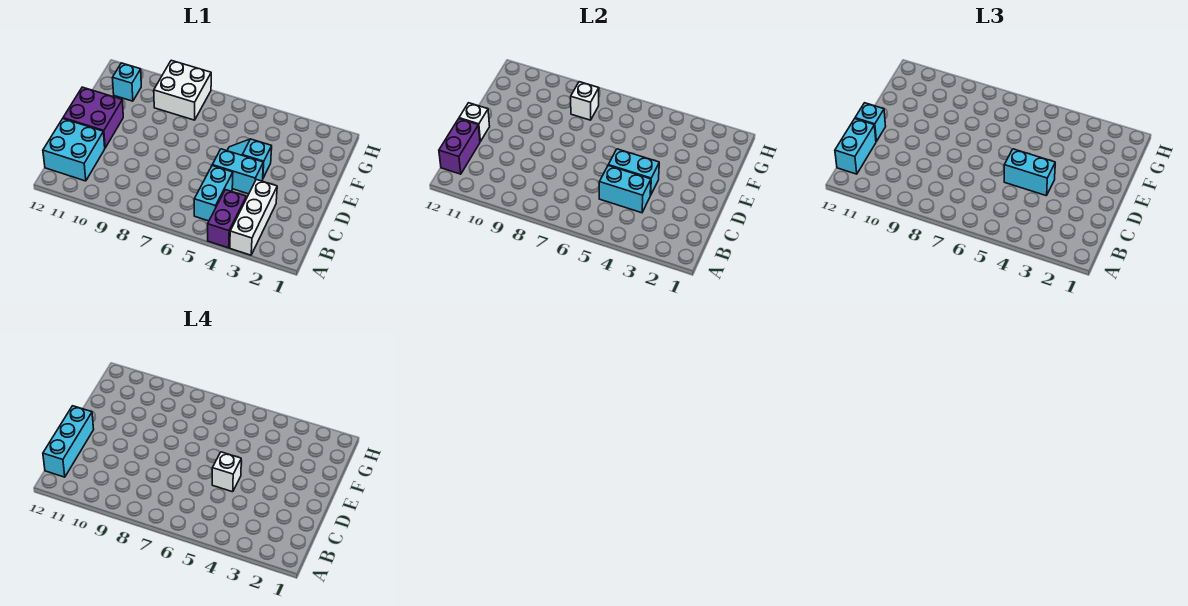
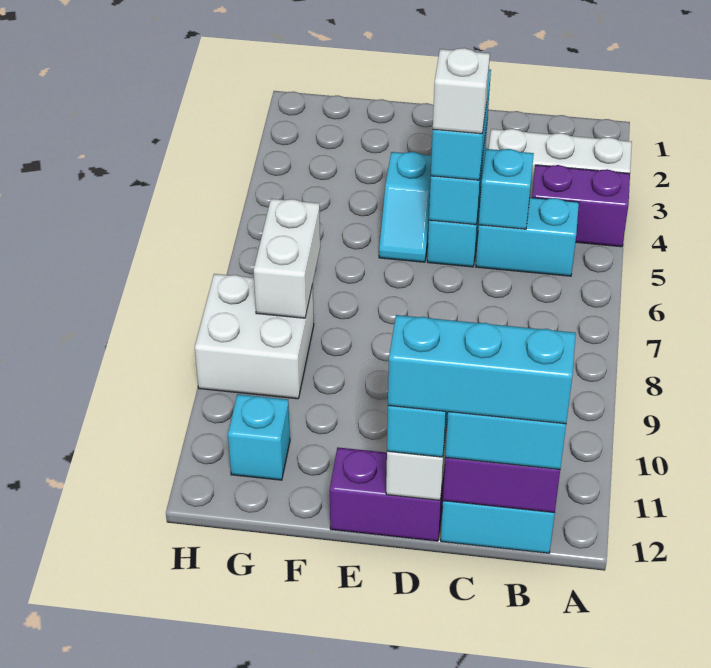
cyan 1x2 brick [599,166,651,213] -> cyan 1x1 brick [479,149,534,229]
purple 2x2 brick [63,87,123,148] -> purple 1x2 brick [330,447,445,541]
white 1x1 brick [571,82,599,120] -> white 1x2 brick [254,199,320,318]

